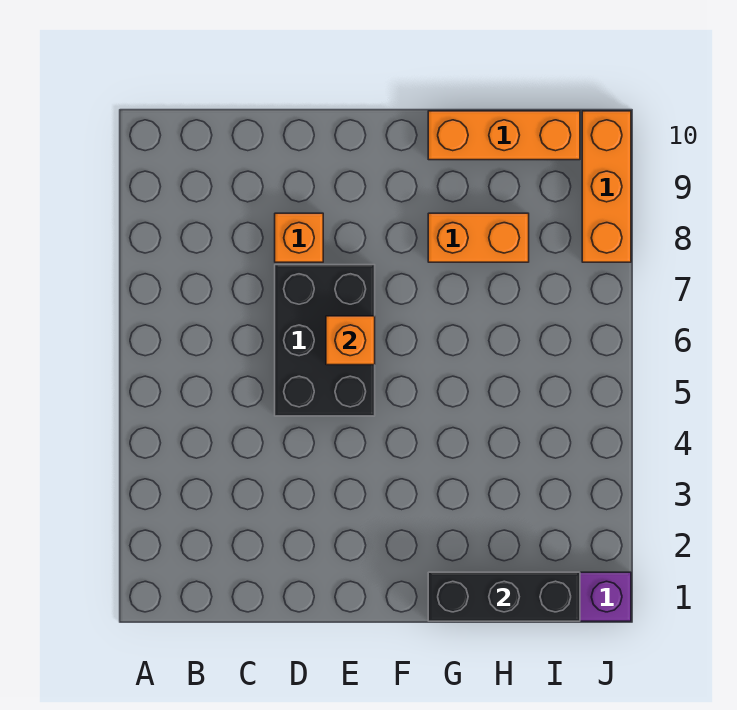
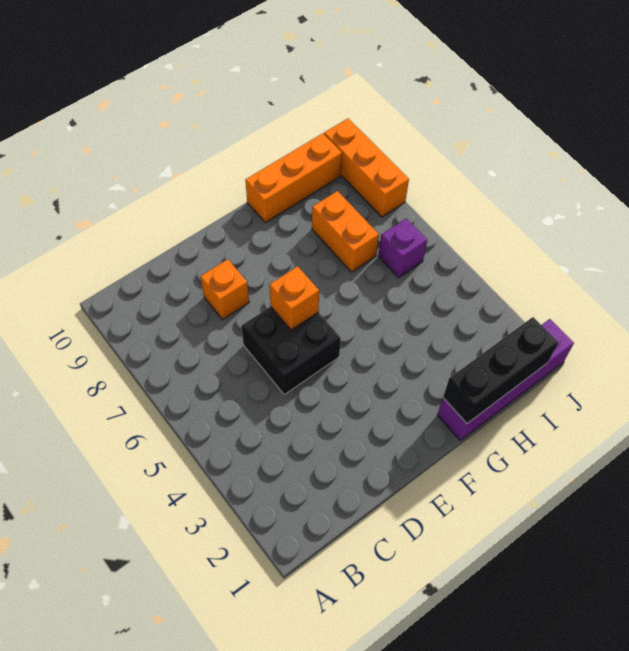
black 2x3 brick [275,265,375,416] -> black 2x2 brick [241,307,341,395]
orange 1x2 brick [428,213,529,262] -> orange 1x2 brick turned to [312,191,379,272]
none -> purple 1x1 brick [378,218,427,278]

